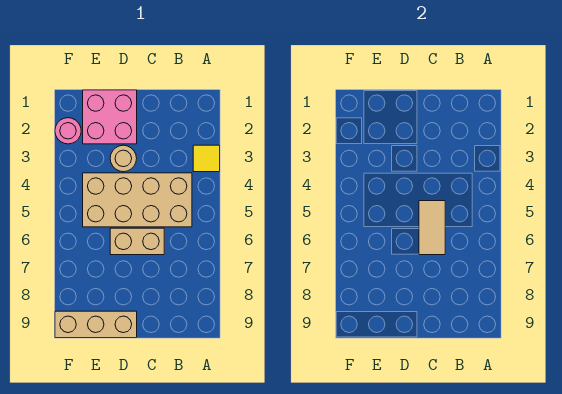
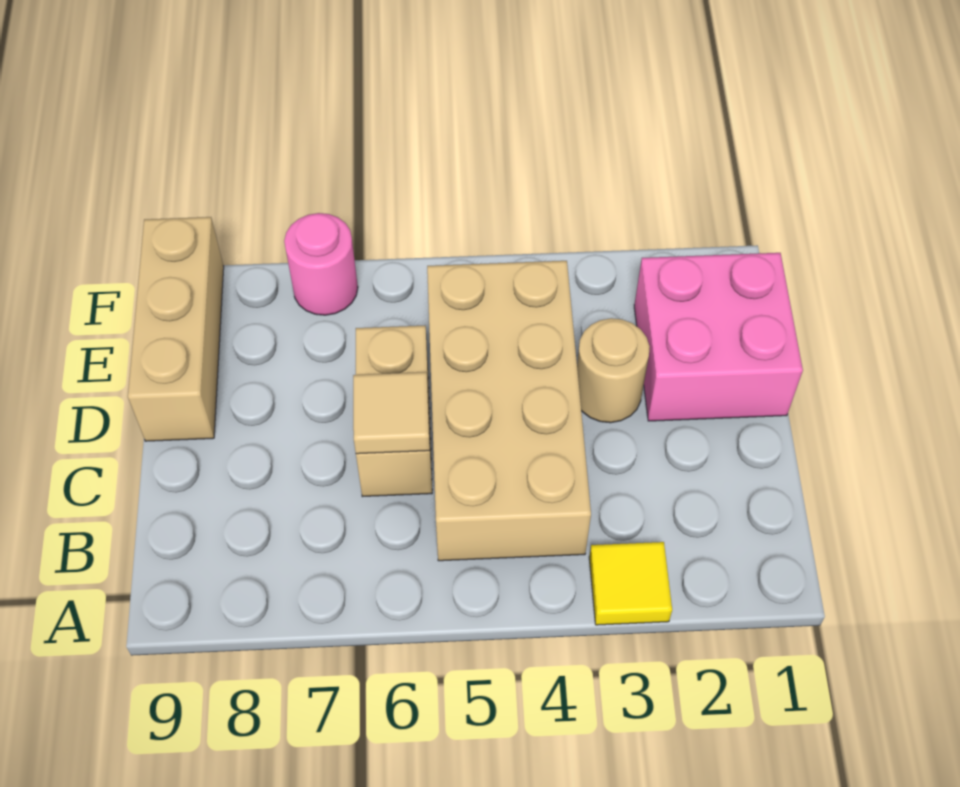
tan 1x2 tile [419,201,445,255] -> tan 1x1 tile [353,372,430,454]
pink 1x1 round brick [55,118,81,144] -> pink 1x1 round brick moved to [284,213,358,315]

